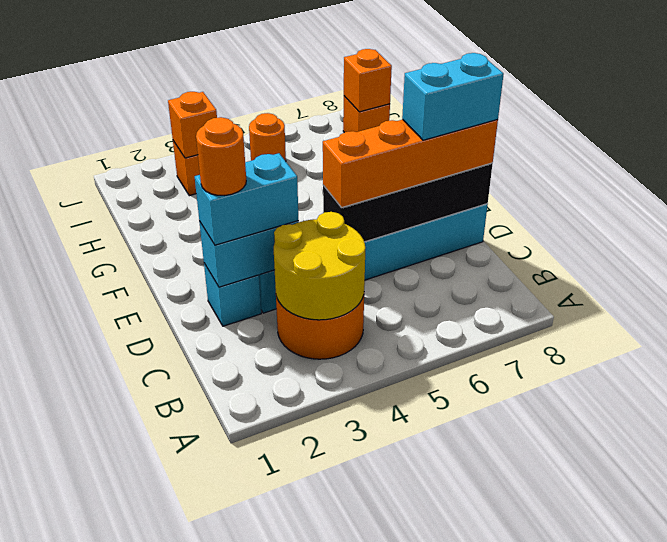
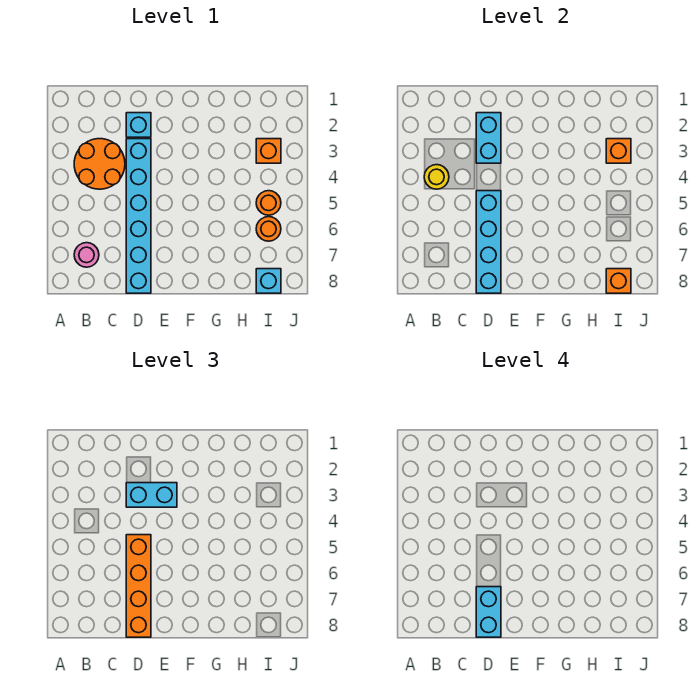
yellow 2x2 round brick [274,212,366,320] -> yellow 1x1 round brick [424,165,449,189]
none -> pink 1x1 round brick [74,243,99,267]
cyan 1x2 brick [195,153,299,245] -> cyan 1x2 brick turned to [126,483,177,507]
orange 1x1 round brick [196,117,246,195] -> orange 1x1 round brick moved to [256,217,281,241]
black 1x4 brick [323,163,493,242] -> cyan 1x4 brick [476,191,501,293]
orange 1x1 brick [343,96,390,133] -> cyan 1x1 brick [256,269,281,293]

